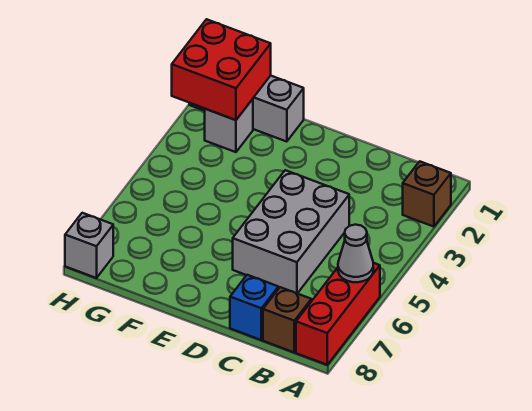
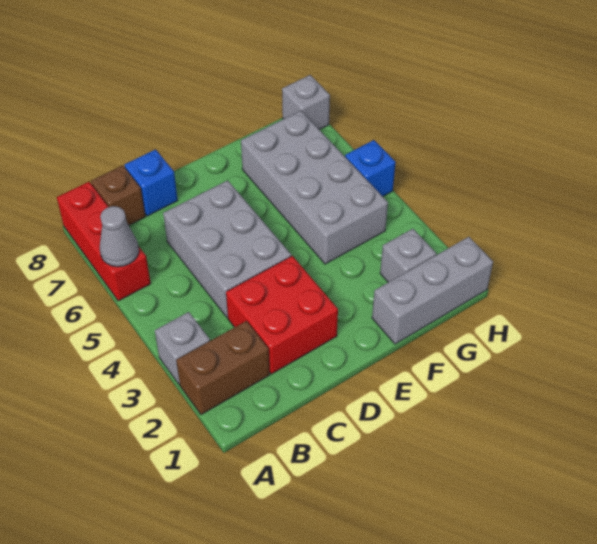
brown 1x1 brick [403,161,451,227] -> brown 1x2 brick [176,321,270,415]
none -> grey 1x1 brick [155,312,210,385]
none -> grey 2x4 brick [241,111,388,264]
red 2x2 brick [172,19,271,120] -> red 2x2 brick moved to [226,256,338,374]
none -> blue 1x1 brick [345,140,396,196]

